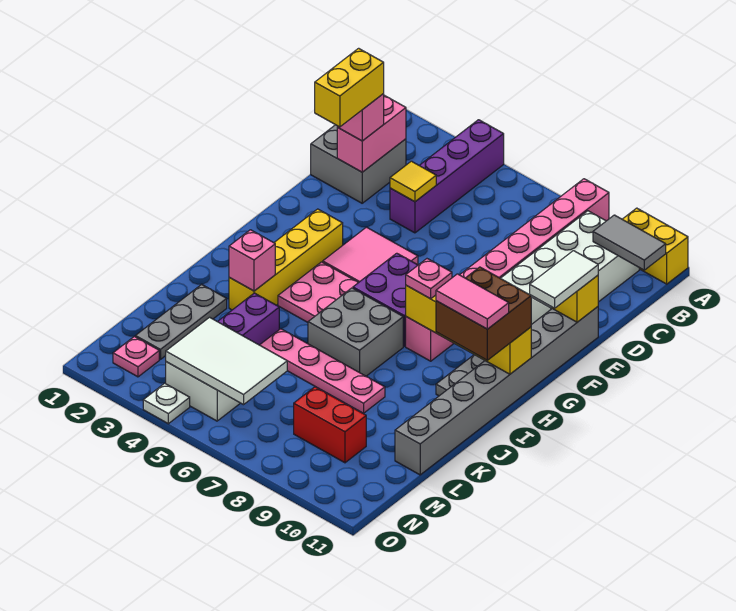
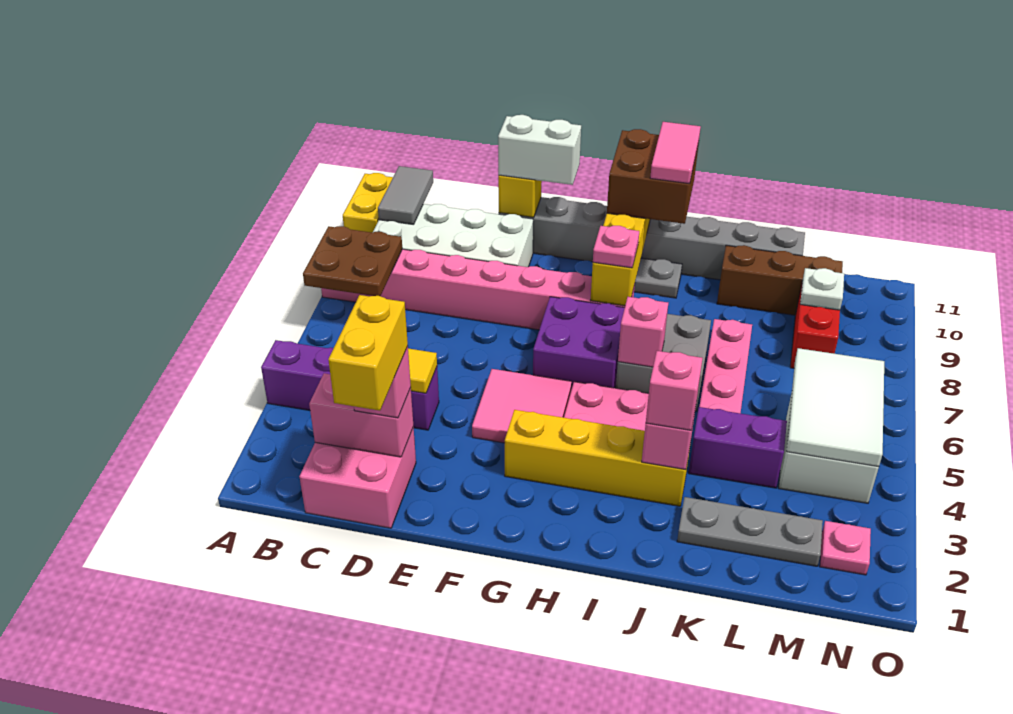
none -> brown 2x2 plate [303,226,402,296]
grey 2x2 brick [311,125,406,203] -> pink 2x2 brick [299,427,416,528]
yellow 1x2 brick [315,48,384,127] -> yellow 1x2 brick turned to [328,295,408,411]
white 1x2 tile [530,251,598,308] -> white 1x2 brick [498,115,581,185]
none -> pink 1x1 brick [618,297,668,367]
none -> pink 1x1 brick [646,351,703,430]
none -> brown 1x3 brick [717,245,843,315]
white 1x1 plate [143,383,190,424] -> white 1x1 plate moved to [800,268,844,310]

